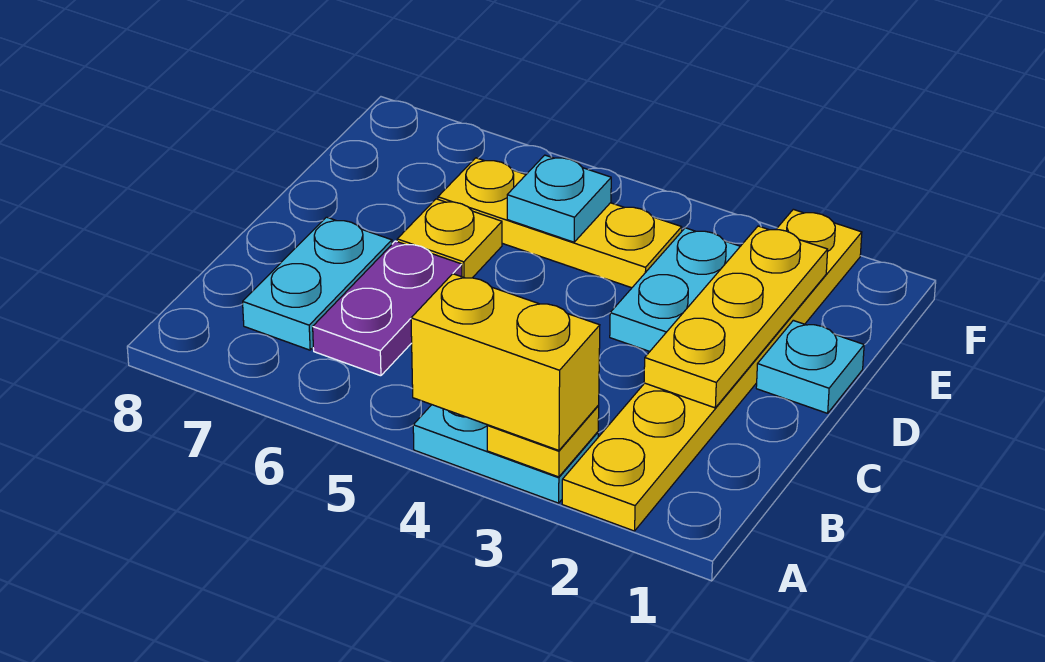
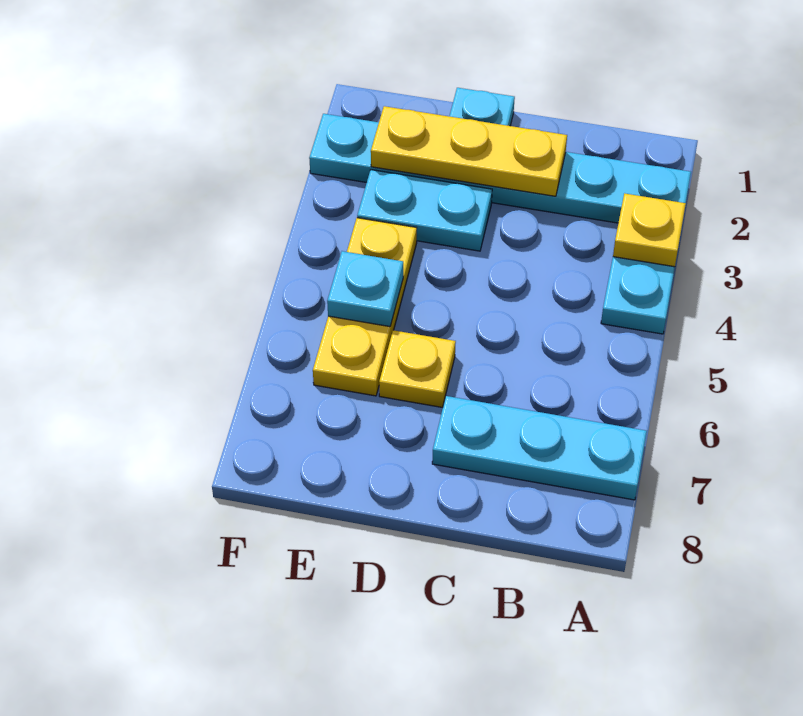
yellow 1x6 plate [562,209,862,531] -> cyan 1x6 plate [309,114,691,223]
yellow 1x2 brick [411,274,600,450] -> none
purple 1x2 plate [313,241,462,376] -> none
cyan 1x2 plate [243,217,392,350] -> cyan 1x3 plate [432,396,647,500]

